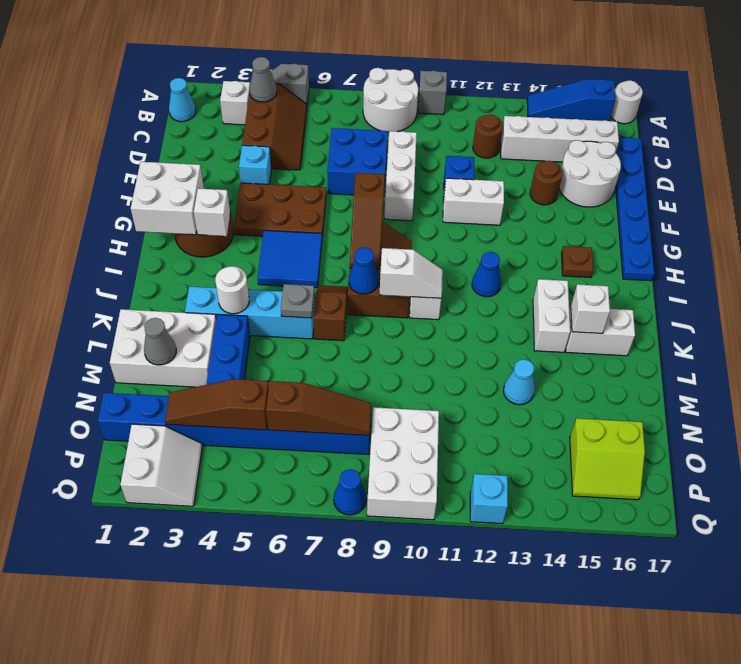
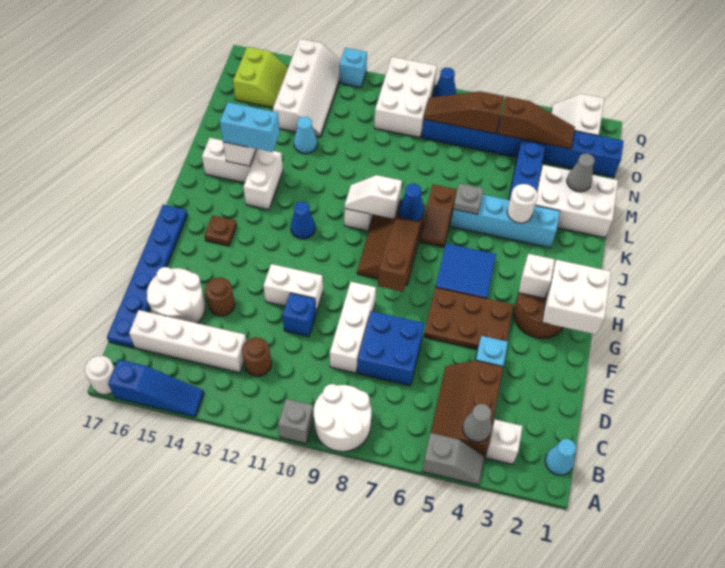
none -> cyan 1x2 brick [220,102,280,152]
none -> white 2x4 slope [273,39,341,137]
lime 2x2 slope [570,418,645,500] -> lime 2x2 slope turned to [233,47,288,108]

